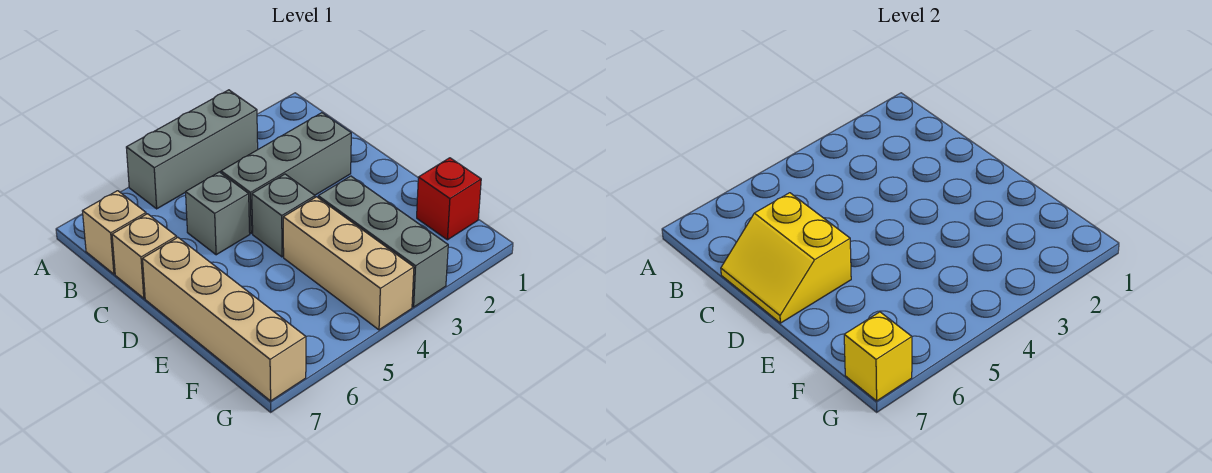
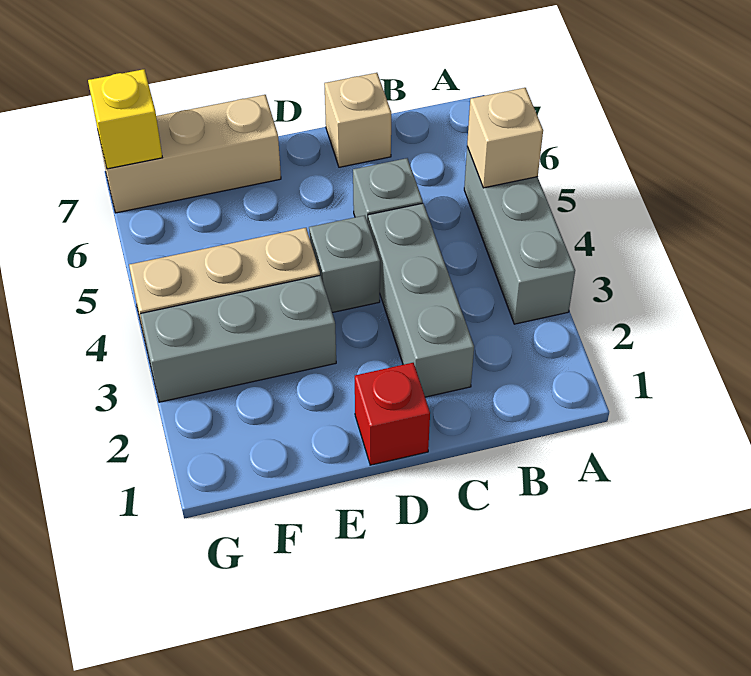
tan 1x1 brick [83,191,146,274] -> tan 1x1 brick moved to [467,88,543,188]
yellow 2x2 slope [721,193,851,323] -> none
tan 1x4 brick [143,238,306,401] -> tan 1x3 brick [99,95,281,213]
red 1x1 brick [417,158,481,240] -> red 1x1 brick moved to [355,363,430,465]

